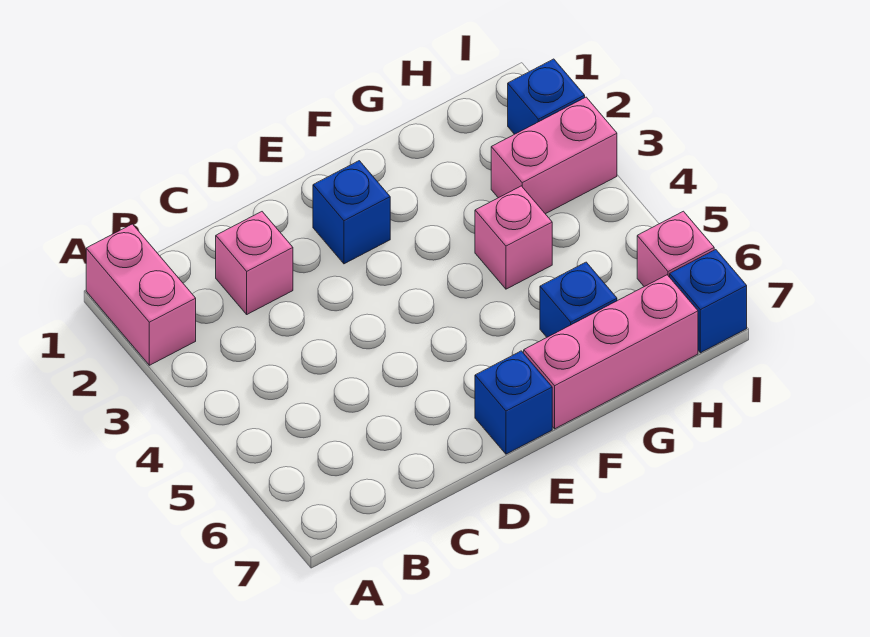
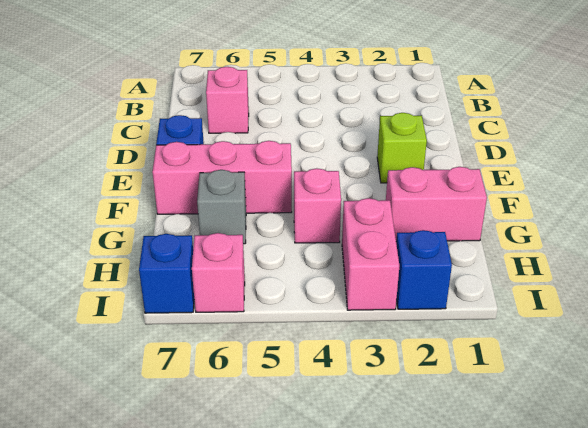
pink 1x2 brick [86,224,196,365] -> pink 1x2 brick moved to [386,167,487,241]
pink 1x1 brick [216,212,293,314] -> pink 1x1 brick moved to [206,67,249,133]
blue 1x1 brick [313,161,390,264] -> lime 1x1 brick [377,113,427,183]
pink 1x3 brick [524,275,698,429] -> pink 1x3 brick turned to [152,141,292,214]
blue 1x1 brick [540,262,617,337] -> grey 1x1 brick [197,170,246,244]

